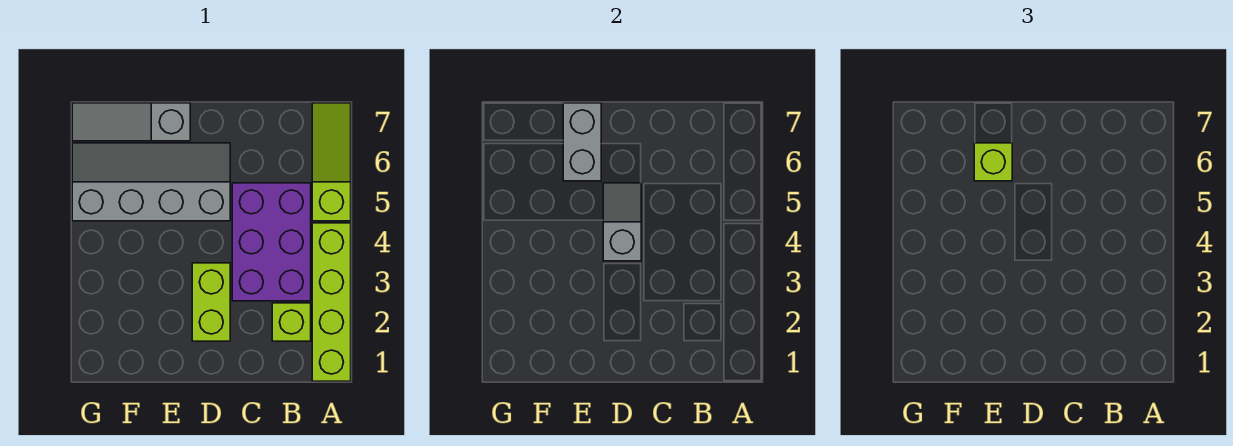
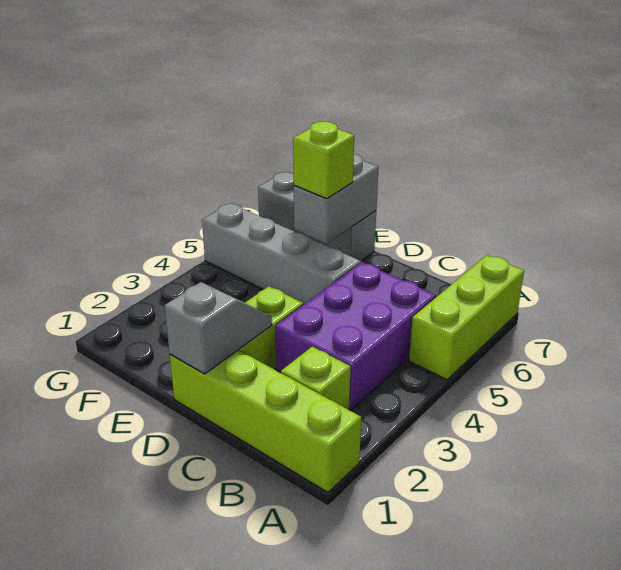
lime 1x4 brick [312,223,351,381] -> lime 1x4 brick turned to [170,350,361,493]
lime 1x3 slope [312,103,351,221] -> lime 1x3 brick [409,255,524,380]
grey 1x2 slope [603,183,641,261] -> grey 1x2 slope moved to [165,282,272,374]
grey 1x3 slope [72,103,190,141] -> grey 1x3 brick [258,172,376,261]

